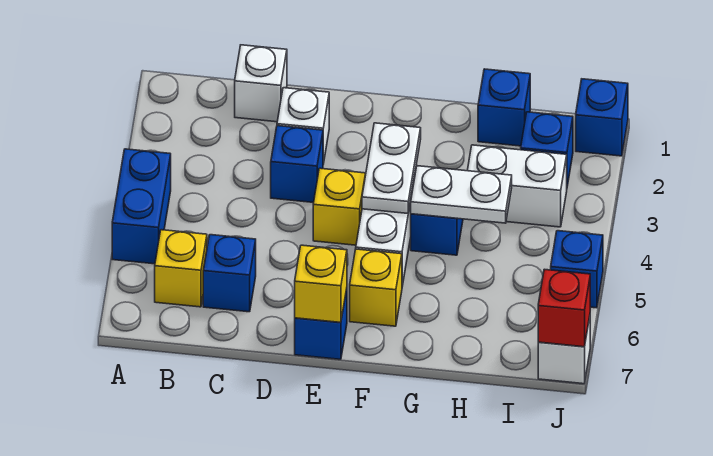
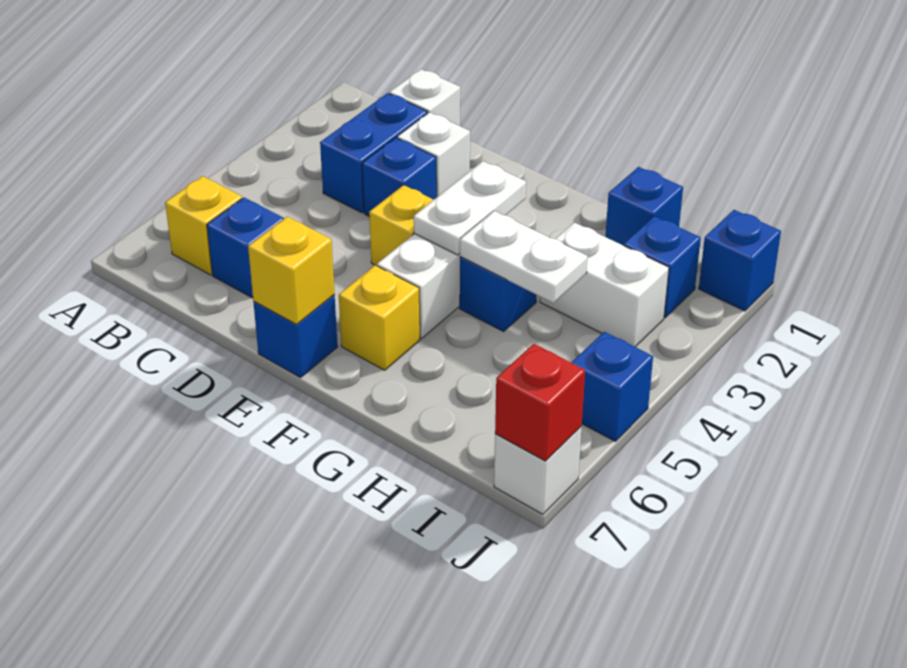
blue 1x2 brick [112,149,171,264] -> blue 1x2 brick moved to [320,93,427,213]

